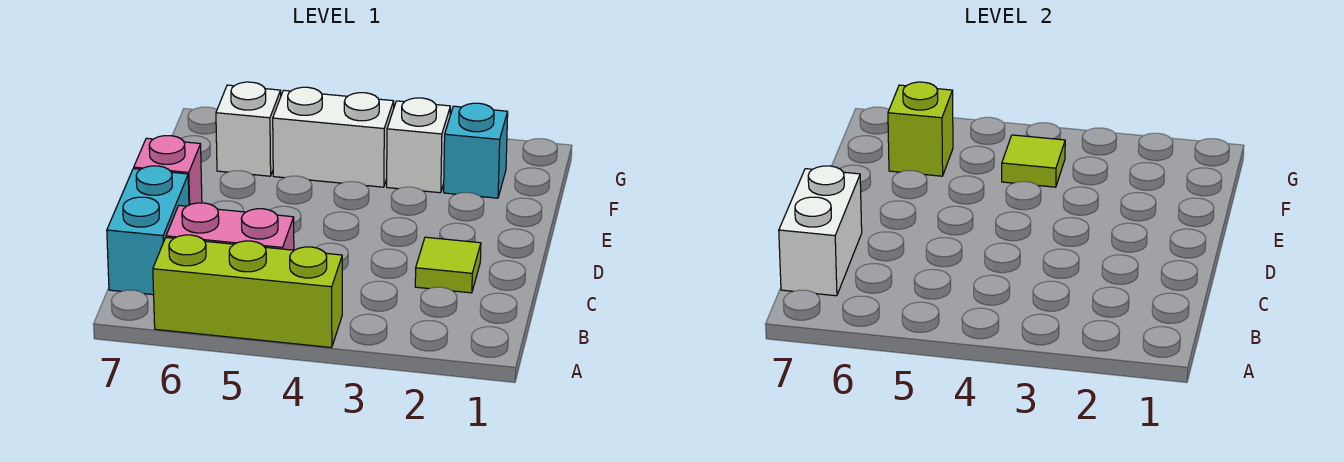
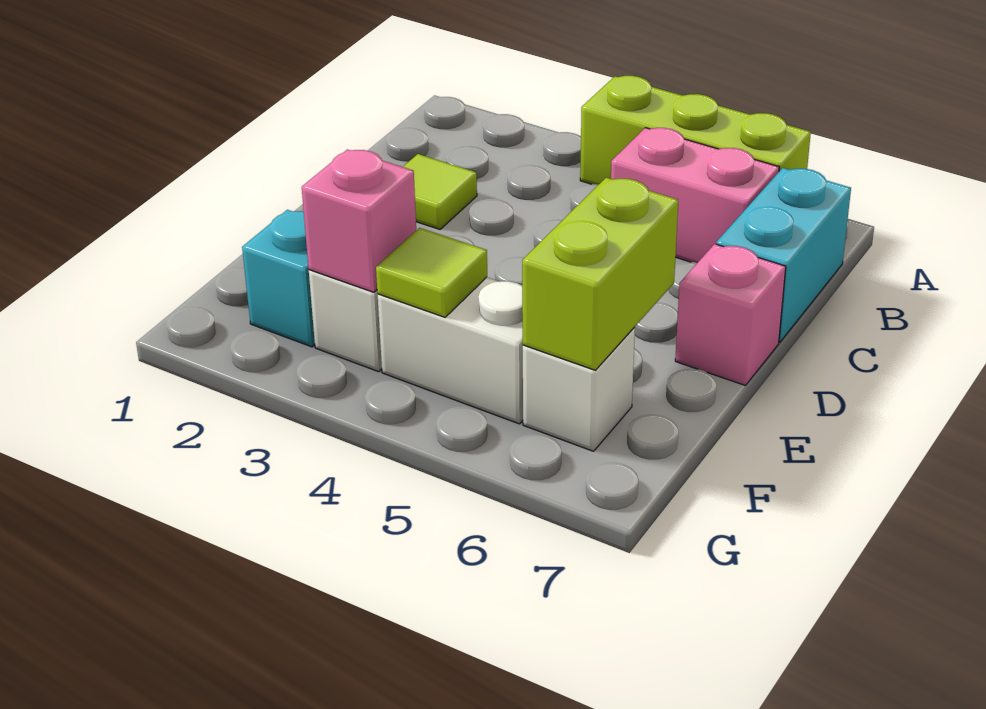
white 1x2 brick [779,166,862,296] -> none
none -> pink 1x1 brick [302,149,416,292]
lime 1x1 brick [888,82,953,176] -> lime 1x2 brick [522,178,678,370]

